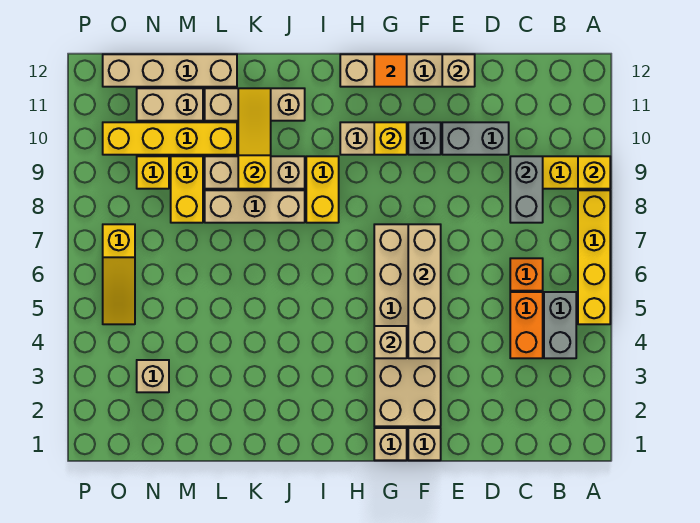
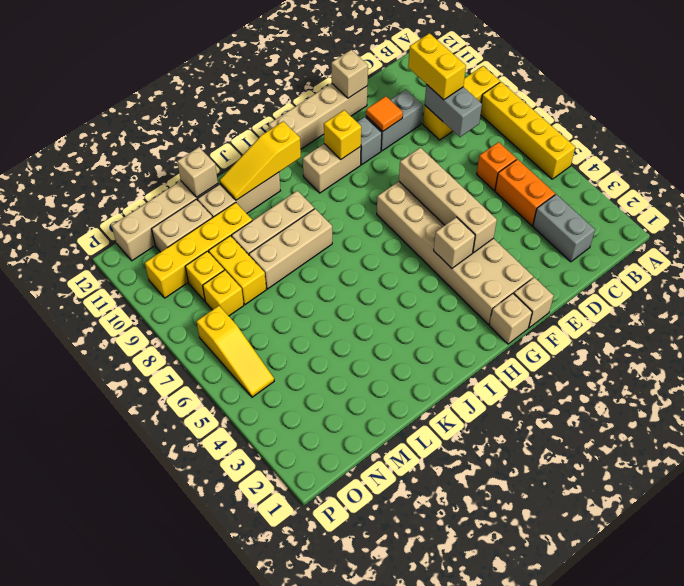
yellow 1x1 brick [578,156,610,189] -> yellow 1x1 brick moved to [203,270,244,316]
grey 1x2 brick [544,292,576,358] -> grey 1x2 brick moved to [533,194,595,262]
orange 1x1 tile [374,54,407,87] -> orange 1x1 tile moved to [366,96,403,131]
yellow 1x2 brick [306,156,339,223] -> yellow 1x2 brick moved to [408,33,466,100]
yellow 1x3 slope [238,88,271,189] -> yellow 1x3 slope turned to [219,121,301,200]
tan 1x1 brick [137,360,169,392] -> tan 1x1 brick moved to [177,147,218,197]

